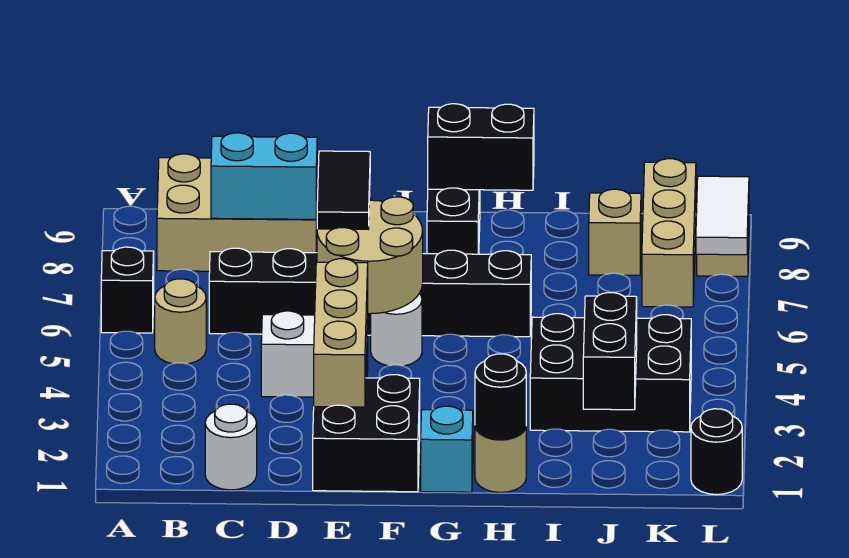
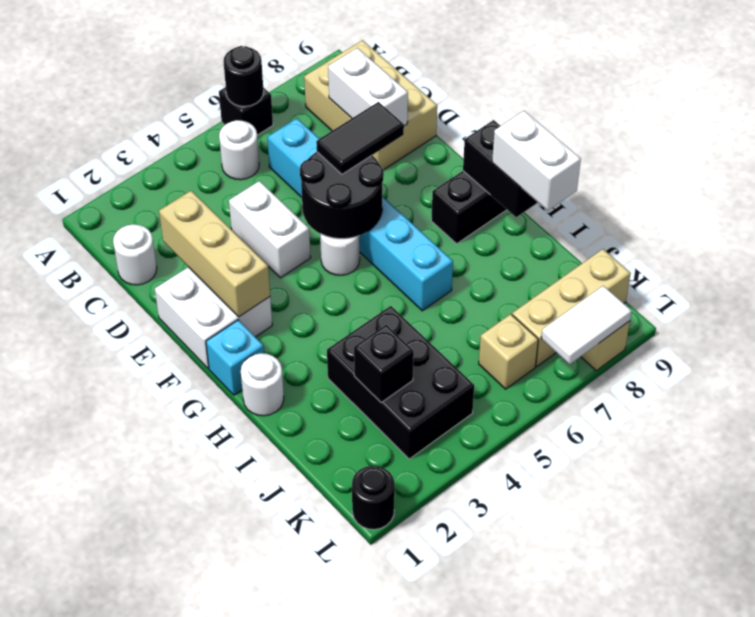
tan 1x1 round brick [155,279,206,364] -> white 1x1 round brick [219,120,259,180]
black 1x6 brick [209,248,531,337] -> cyan 1x6 brick [268,118,453,311]
cyan 1x2 brick [211,133,317,219] -> white 1x2 brick [328,48,408,126]
black 2x2 brick [313,375,420,492] -> white 2x2 brick [155,267,272,368]
tan 1x3 brick [314,259,368,407] -> tan 1x3 brick turned to [159,191,270,317]
tan 2x2 round brick [317,197,423,314] -> black 2x2 round brick [300,152,384,239]
tan 1x1 round brick [475,427,526,492] -> white 1x1 round brick [241,353,284,416]
black 1x1 round brick [475,354,526,440] -> black 1x1 round brick moved to [223,46,264,106]
none -> white 1x2 brick [492,111,581,211]
black 1x2 brick [583,293,637,410] -> black 1x1 brick [354,325,414,402]
tan 1x1 brick [589,189,641,275] -> tan 1x1 brick moved to [479,314,538,389]

